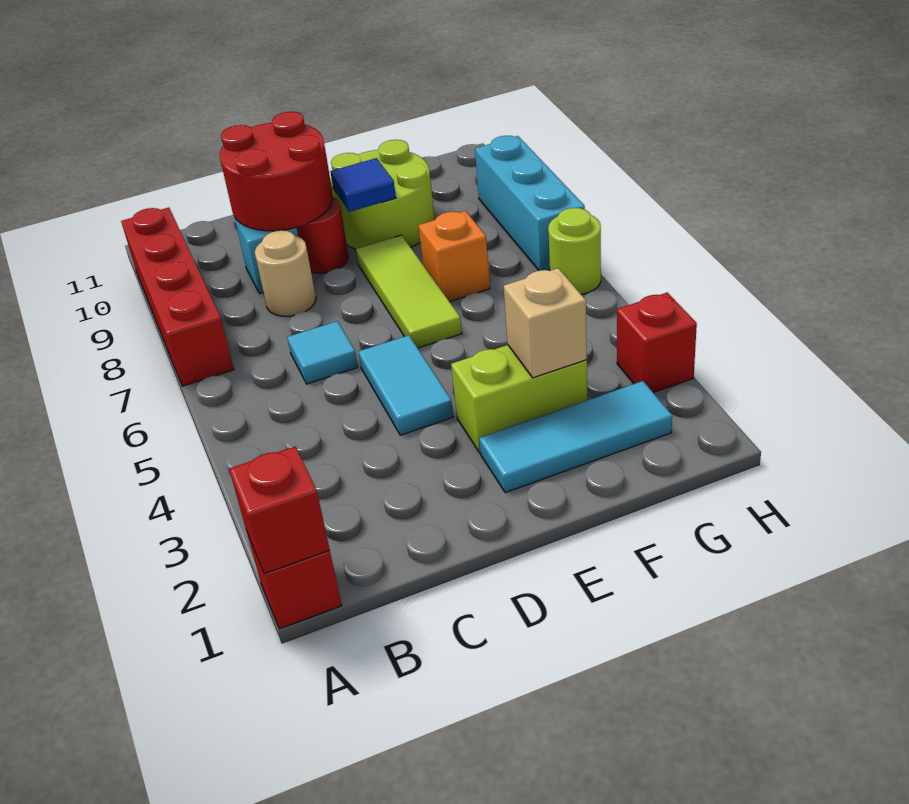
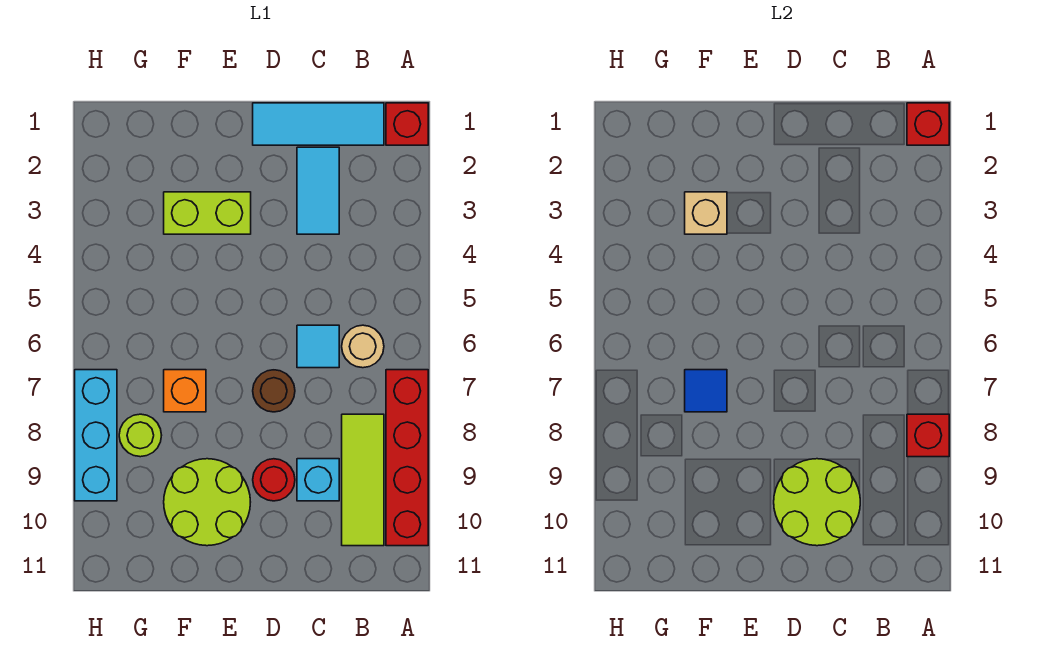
tan 1x1 round brick [255,230,316,316] -> tan 1x1 round brick moved to [342,325,384,368]
red 2x2 round brick [220,112,333,231] -> lime 2x2 round brick [774,459,860,546]
cyan 1x2 tile [359,335,453,435] -> cyan 1x2 tile moved to [297,147,339,234]
none -> brown 1x1 round brick [253,370,295,412]
cyan 1x3 tile [479,381,672,493] -> cyan 1x3 tile moved to [253,103,384,145]
lime 1x3 tile [356,235,462,348] -> lime 1x3 tile moved to [342,414,384,546]
blue 1x1 tile [330,158,396,212] -> blue 1x1 tile moved to [685,370,727,412]
red 1x1 brick [617,292,697,393] -> red 1x1 brick moved to [907,414,949,457]
lime 1x1 round brick [548,208,601,294] -> lime 1x1 round brick moved to [119,414,162,457]

